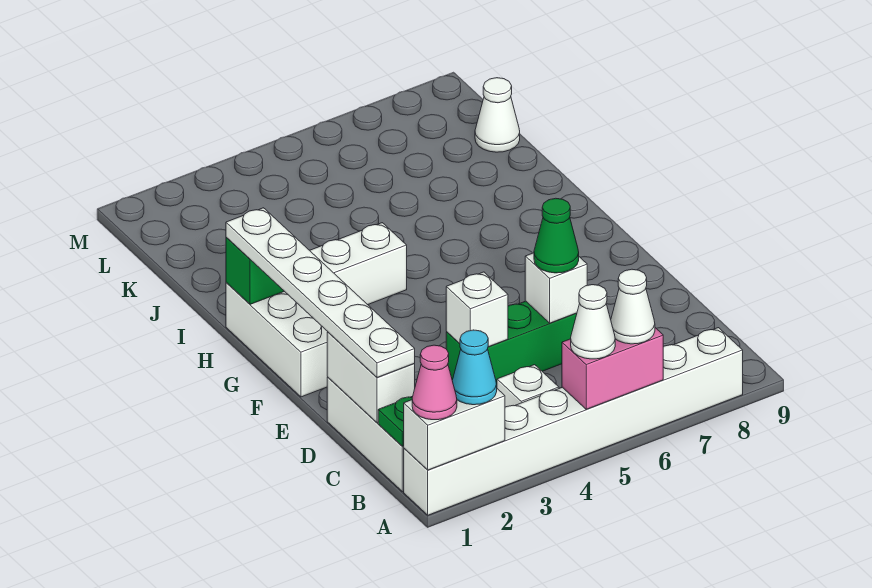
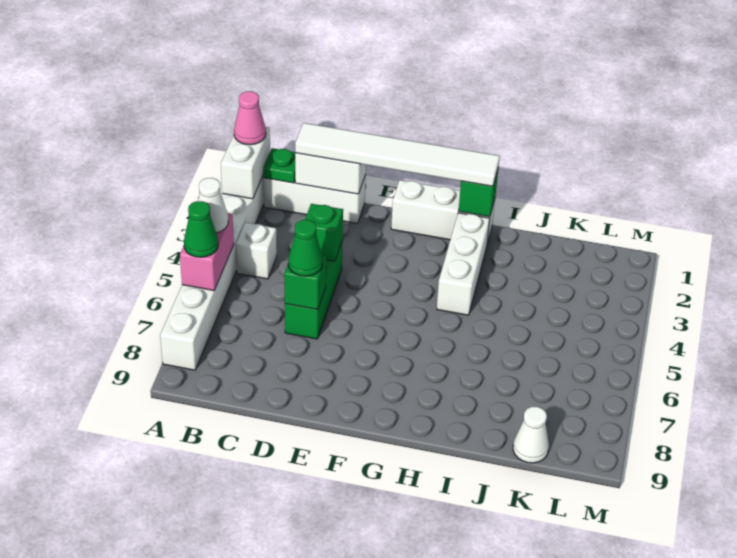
cyan 1x1 cone [452,330,497,405] -> none
white 1x1 cone [611,269,655,344] -> green 1x1 cone [184,201,218,257]
white 1x6 plate [226,208,415,377] -> white 1x6 tile [295,123,500,186]
white 1x1 brick [446,272,508,347] -> green 1x1 brick [305,204,343,261]
white 1x1 brick [525,253,587,323] -> green 1x1 brick [284,255,326,310]

